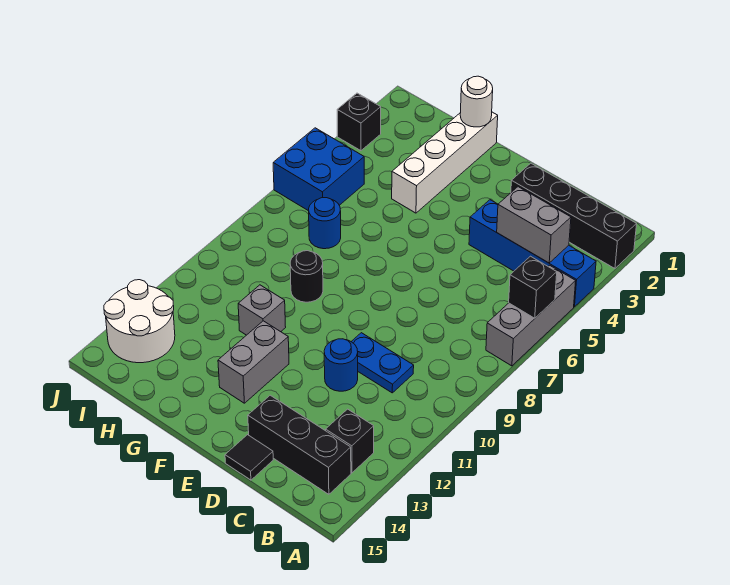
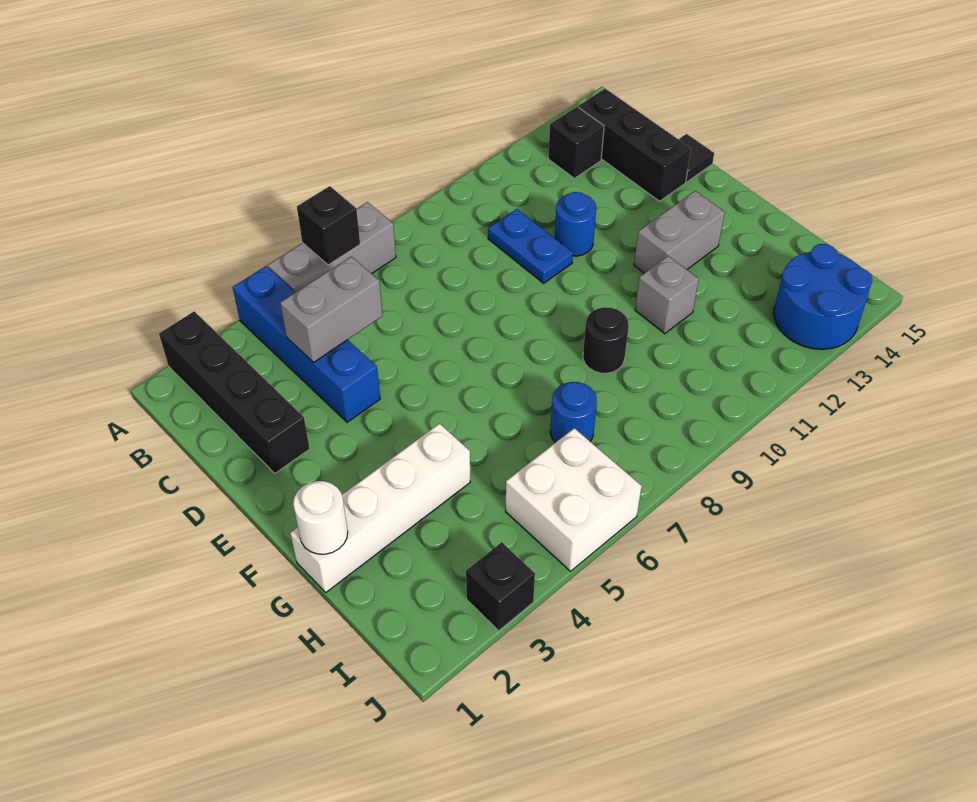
grey 1x2 brick [497,187,571,263] -> grey 1x2 brick turned to [280,256,383,363]
blue 2x2 brick [273,128,364,211] -> white 2x2 brick [506,428,642,571]
white 2x2 round brick [104,280,175,363] -> blue 2x2 round brick [774,244,872,349]

